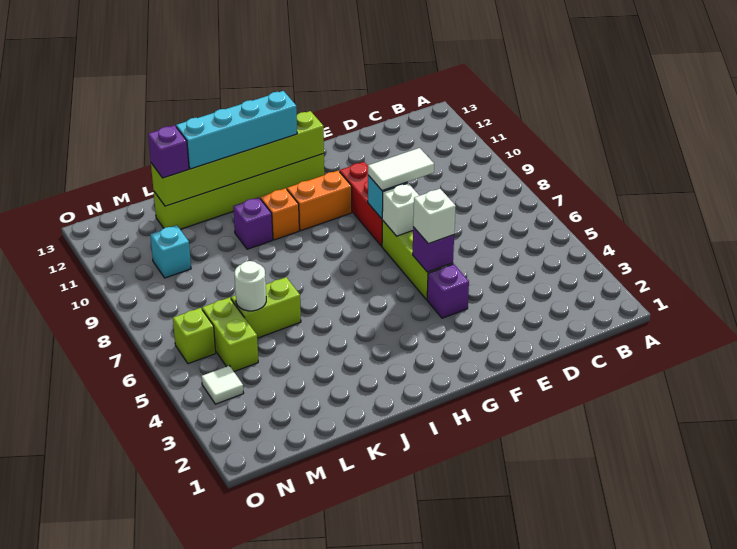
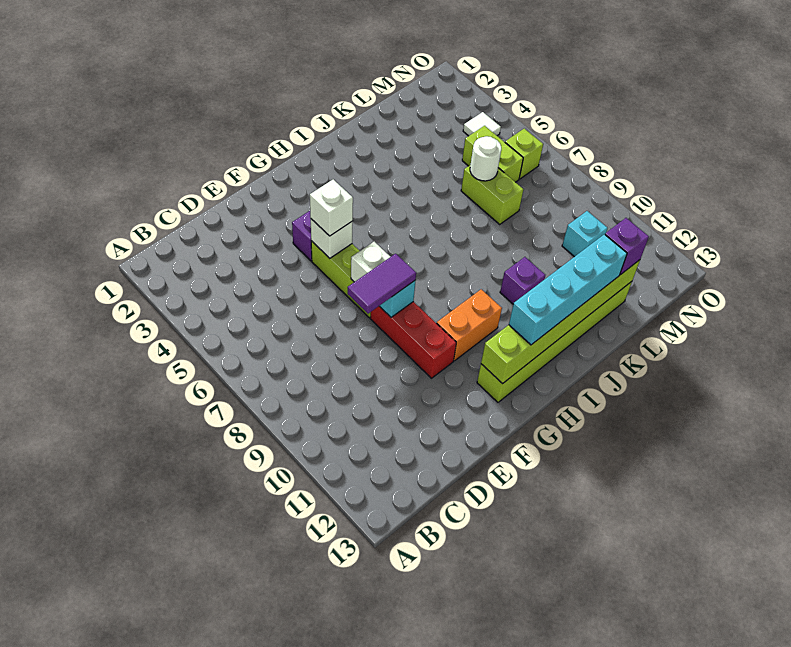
white 1x2 tile [368,148,434,191] -> purple 1x2 tile [348,254,416,314]
purple 1x1 brick [413,227,454,272] -> white 1x1 brick [311,219,353,258]
orange 1x1 brick [260,188,299,240] -> none
lime 1x2 brick [231,277,301,338] -> lime 1x2 brick turned to [461,166,523,224]

